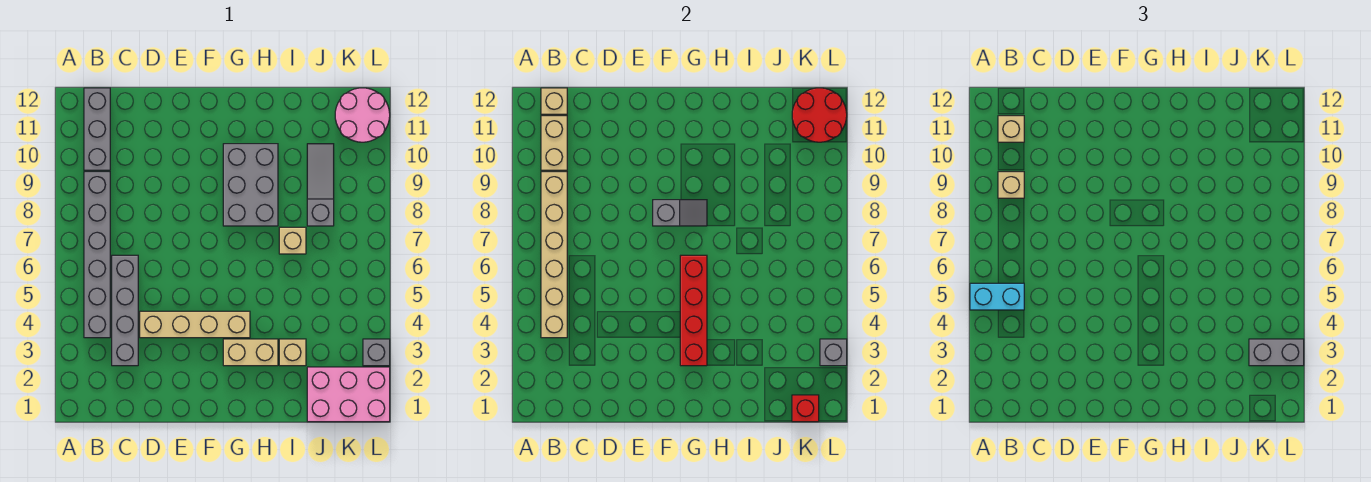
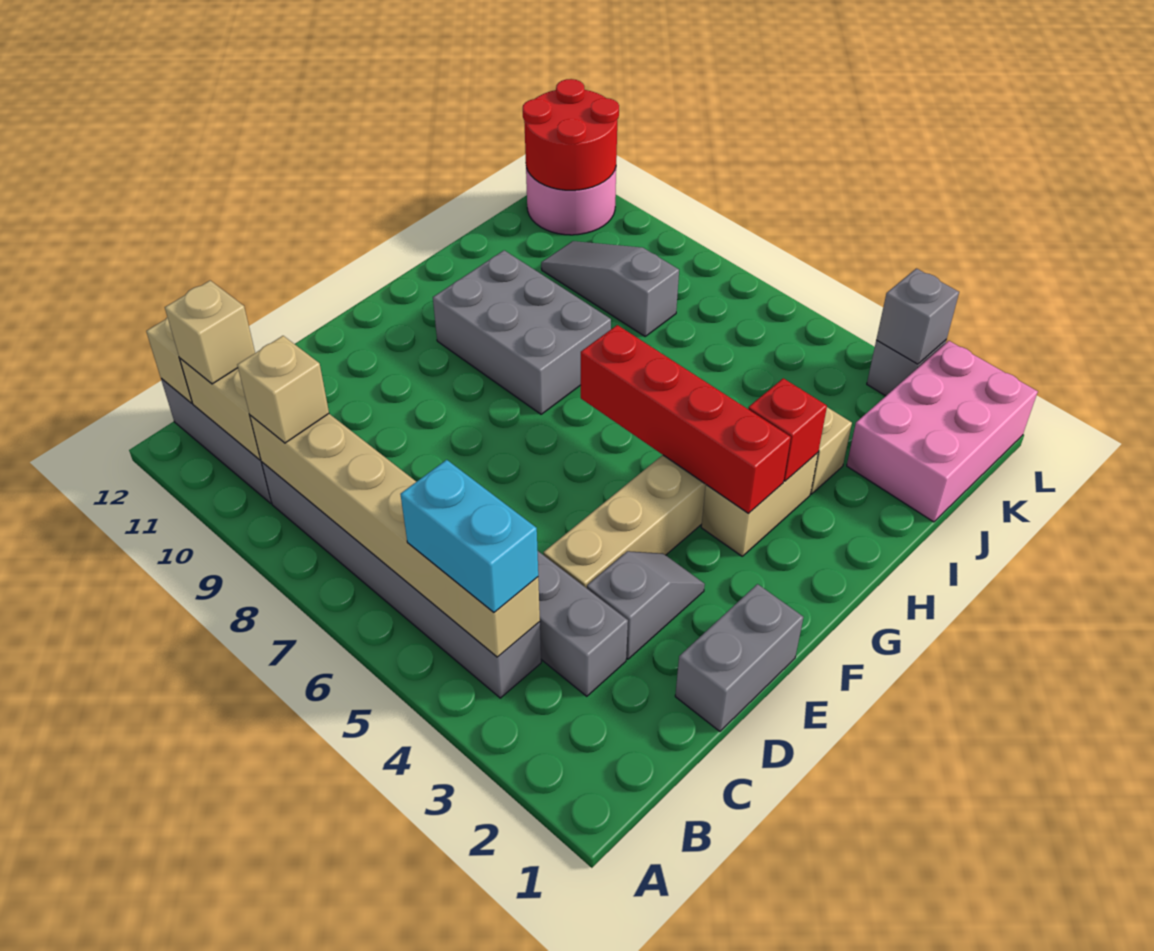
cyan 1x2 brick [970,283,1024,310] -> cyan 1x2 brick turned to [400,460,538,612]
grey 1x2 slope [653,200,707,226] -> grey 1x2 slope moved to [587,551,705,659]
tan 1x1 brick [279,227,306,254] -> none
red 1x1 brick [792,395,819,422] -> red 1x1 brick moved to [748,378,827,481]
grey 1x2 brick [1249,339,1304,366] -> grey 1x2 brick moved to [675,584,803,731]

